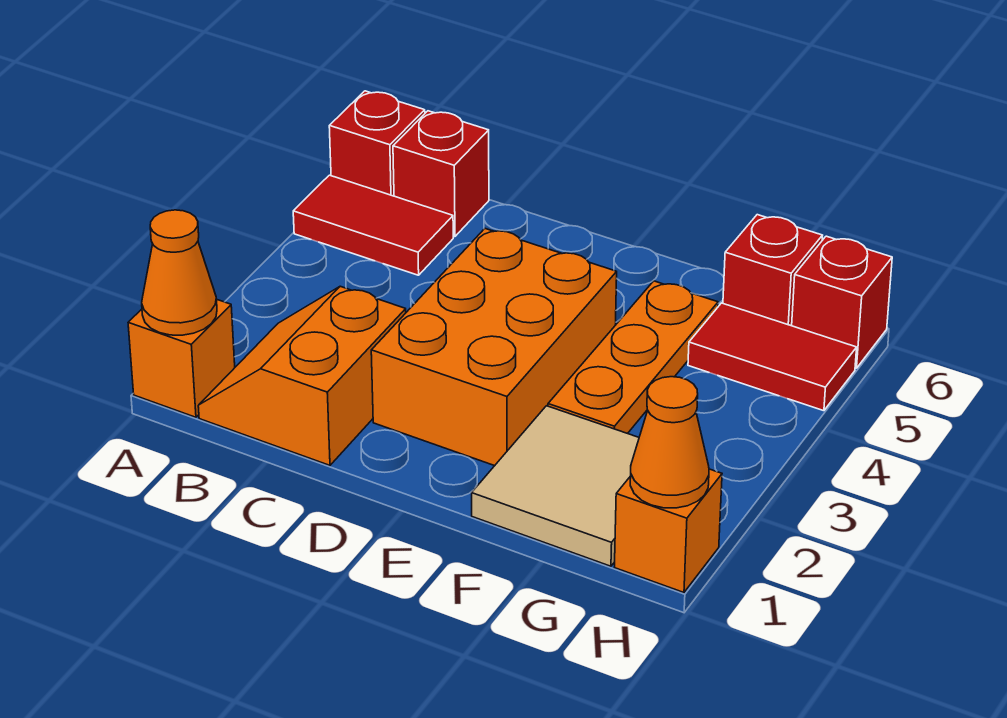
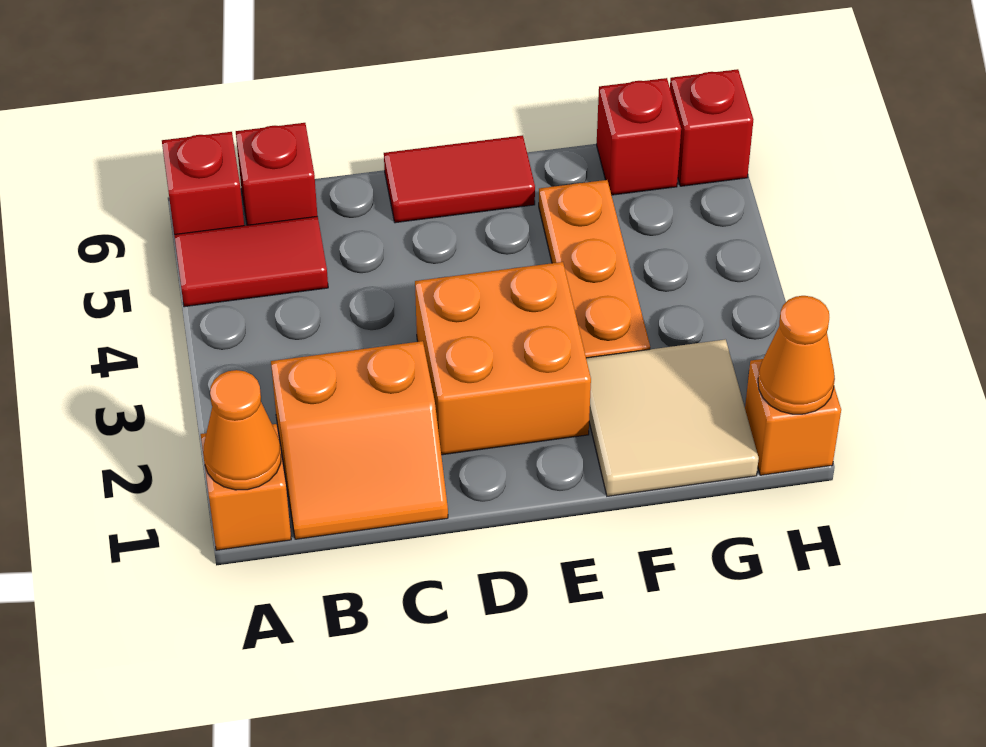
orange 2x2 slope [198,286,406,465] -> orange 2x2 slope turned to [271,341,448,539]
orange 2x3 brick [371,229,617,466] -> orange 2x2 brick [415,262,591,455]
red 1x2 tile [688,303,857,411] -> red 1x2 tile moved to [384,135,535,223]

